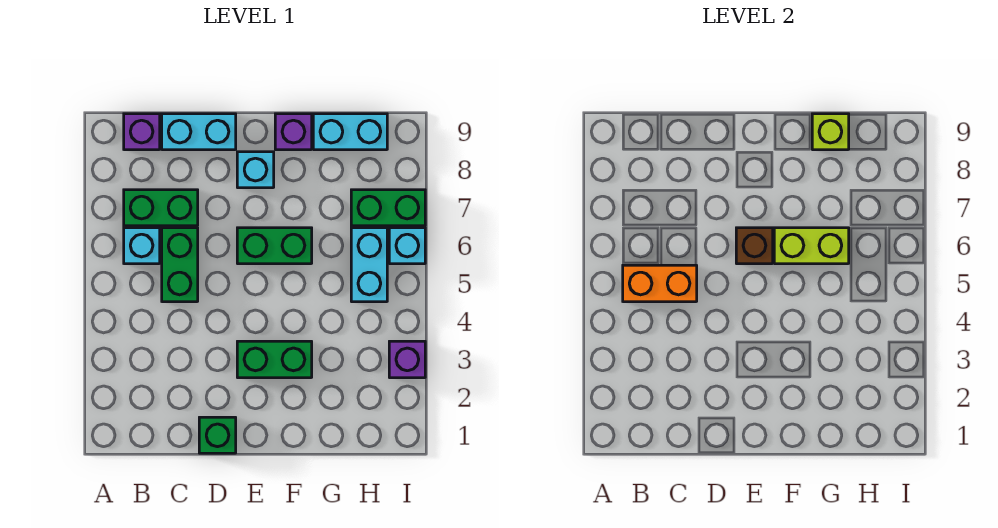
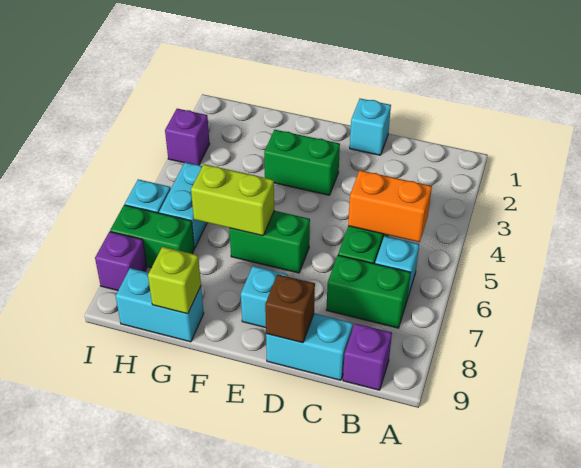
green 1x1 brick [199,417,236,453] -> cyan 1x1 brick [350,99,391,155]
brown 1x1 brick [736,228,773,264] -> brown 1x1 brick moved to [265,274,315,343]
purple 1x1 brick [275,114,312,150] -> purple 1x1 brick moved to [95,232,147,290]

